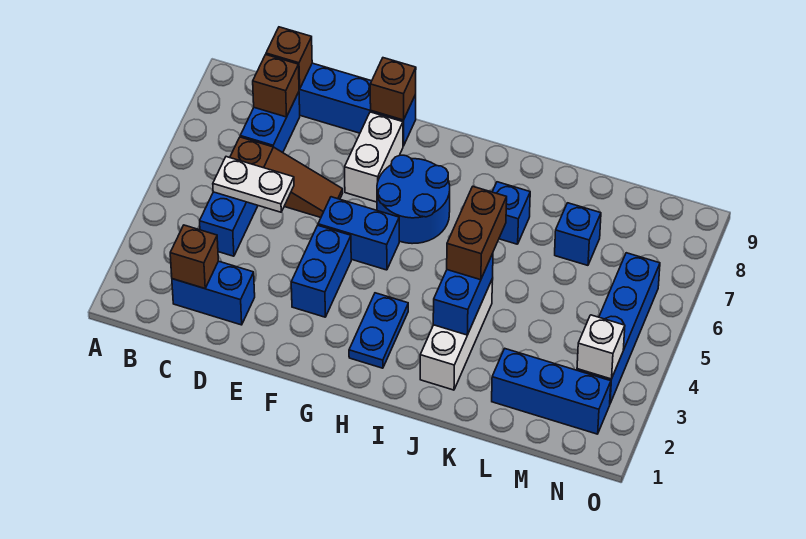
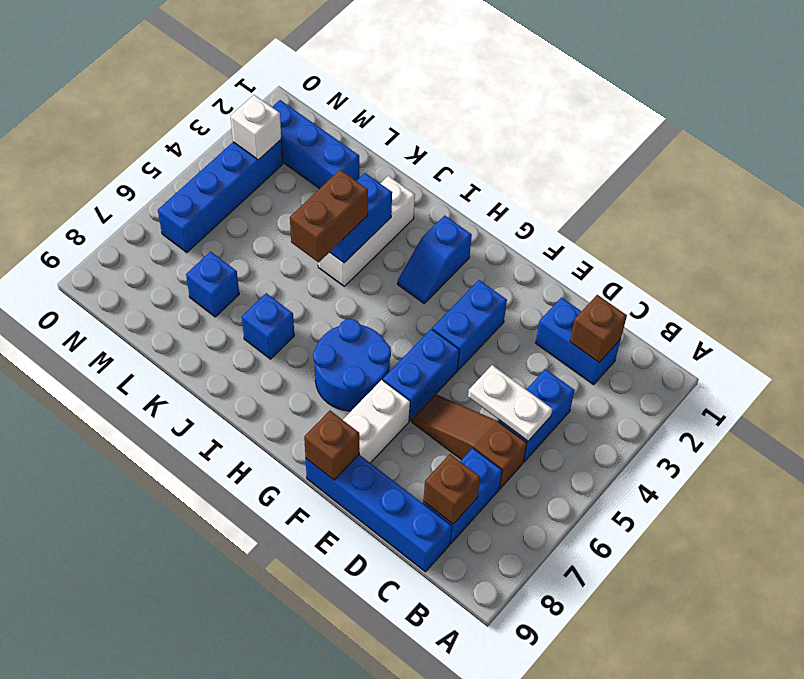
brown 1x1 brick [266,27,312,89] -> none
blue 1x2 brick [318,197,399,270] -> blue 1x2 brick turned to [383,329,459,421]
blue 1x2 plate [349,293,408,368] -> blue 1x2 slope [397,215,472,304]

